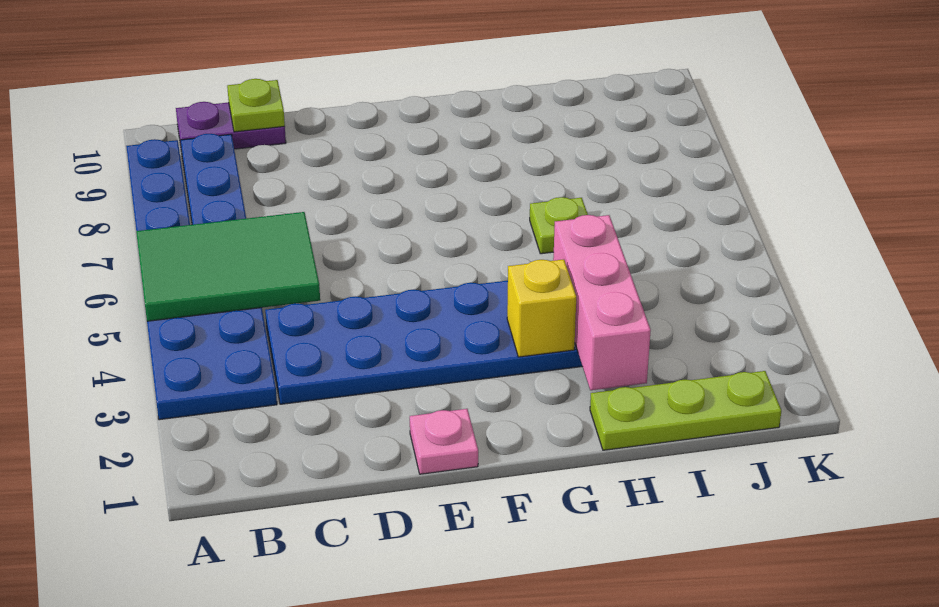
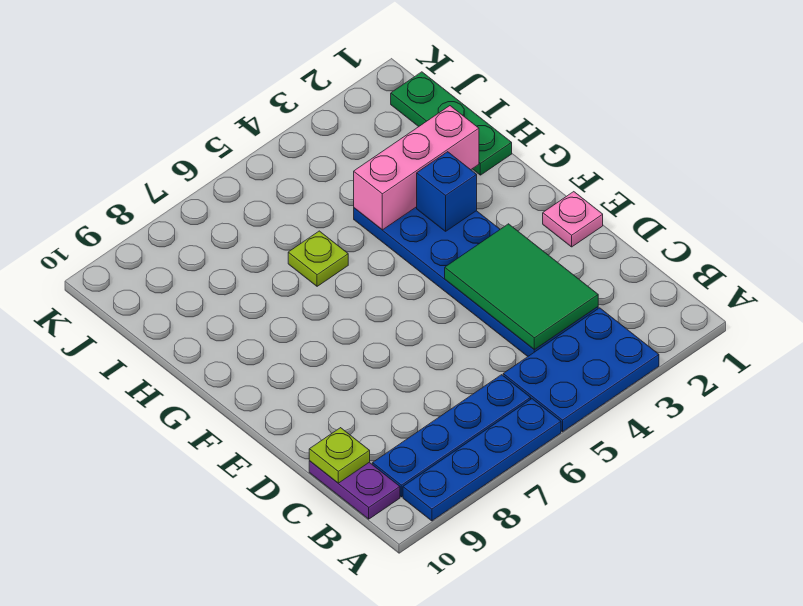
green 2x3 tile [136,212,320,321] -> green 2x3 tile moved to [445,224,598,350]
yellow 1x1 brick [507,259,576,357] -> blue 1x1 brick [417,152,477,231]
lime 1x3 plate [590,371,781,450] -> green 1x3 plate [391,72,512,175]

